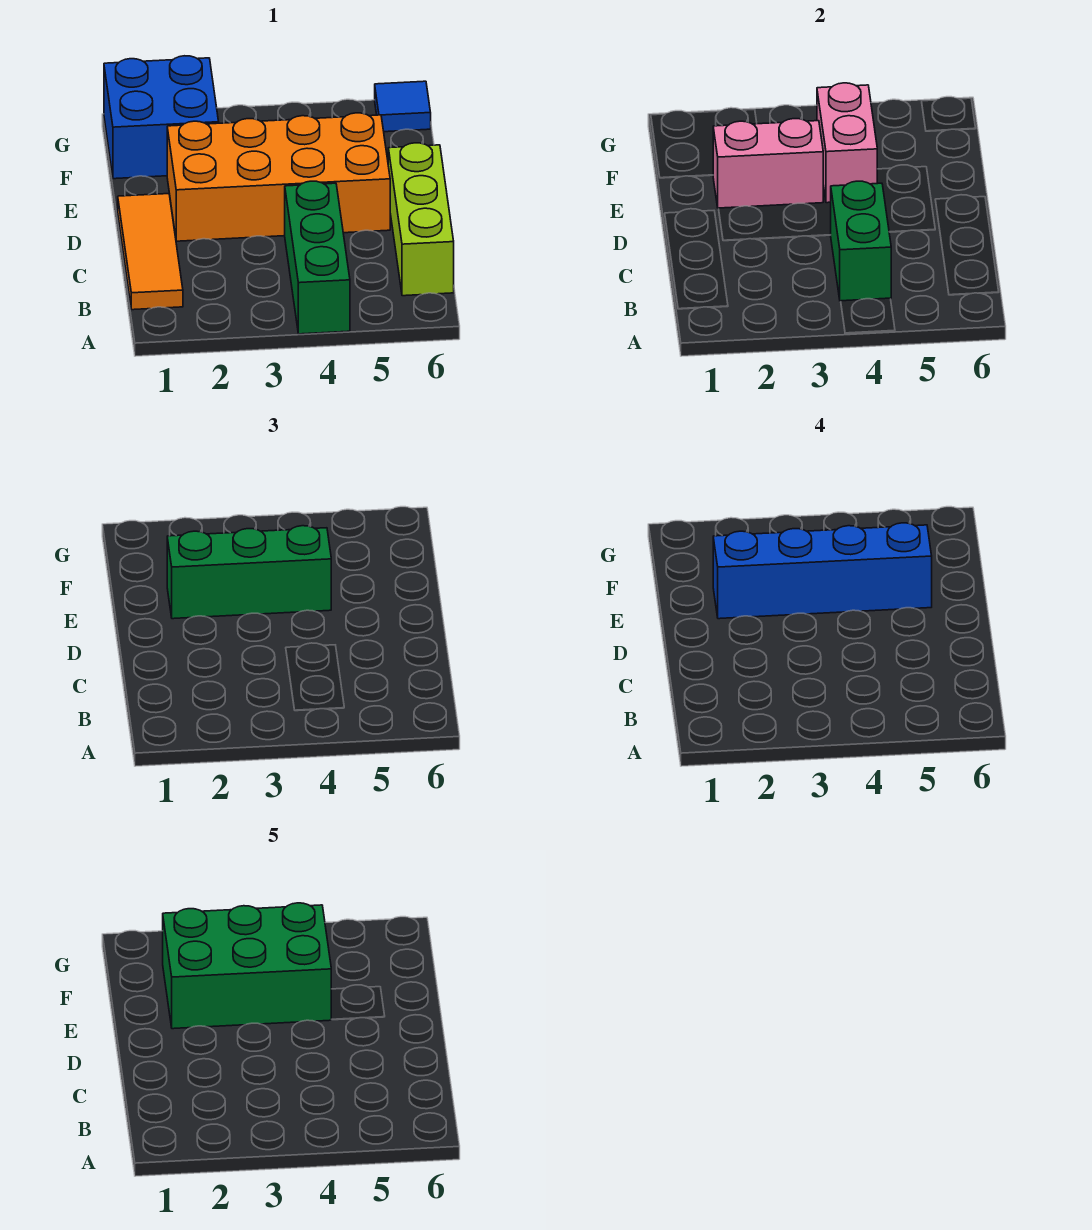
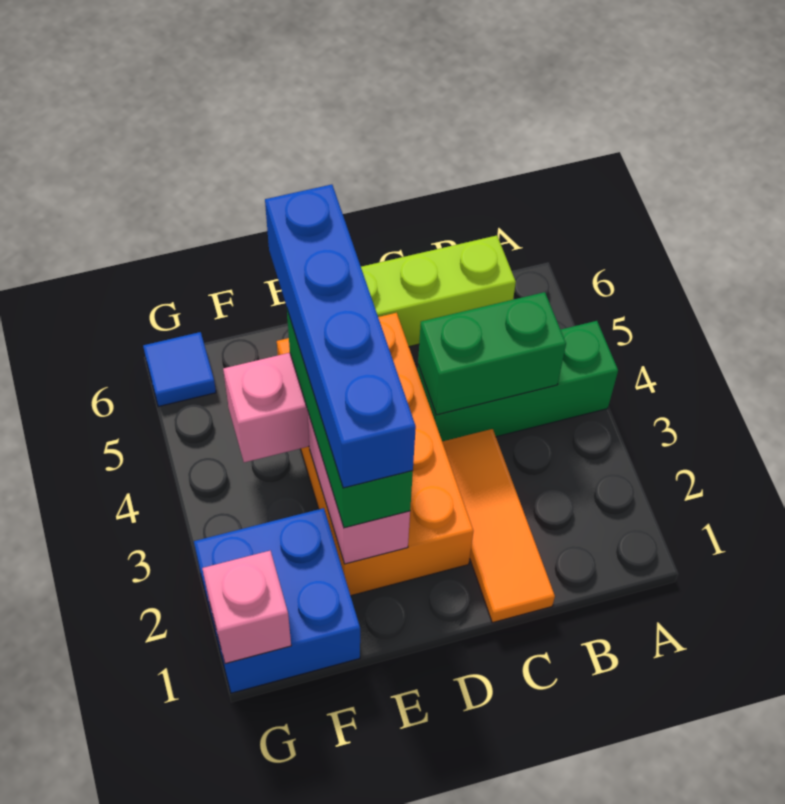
orange 1x3 tile [118,194,183,310] -> orange 1x3 tile turned to [442,429,555,623]
green 2x3 brick [163,903,331,1029] -> none
none -> pink 1x1 brick [202,551,291,664]

